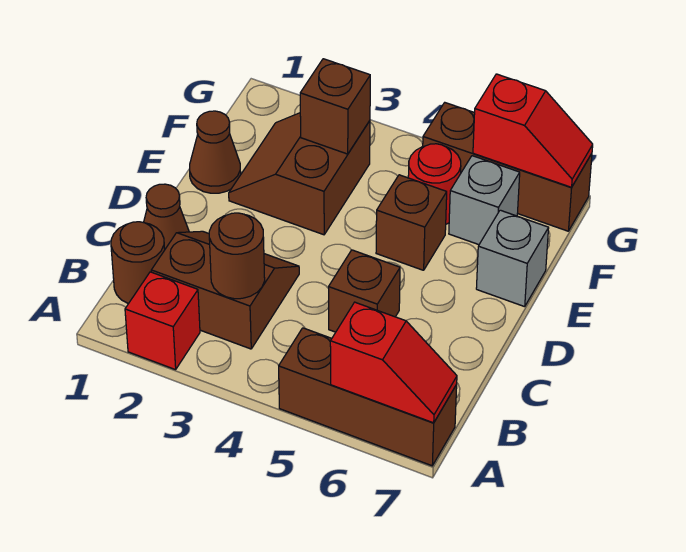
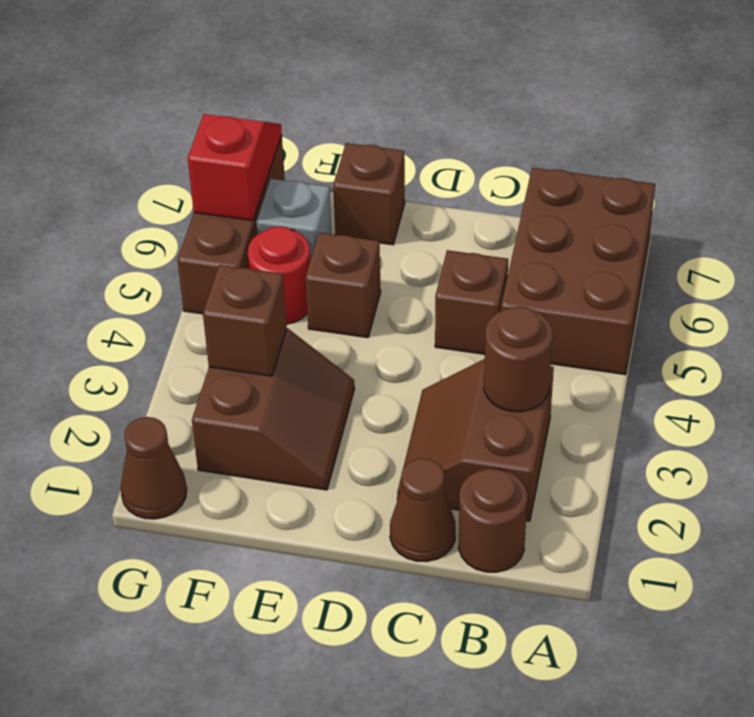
red 1x1 brick [125,272,200,370] -> none
brown 1x3 brick [279,328,457,466] -> brown 2x3 brick [501,168,655,375]
red 1x2 slope [330,302,457,423] -> none
brown 1x1 cone [190,111,241,193] -> brown 1x1 cone moved to [121,417,187,519]
brown 2x2 slope [229,113,370,235] -> brown 2x2 slope turned to [192,329,355,490]
grey 1x1 brick [476,210,549,307] -> brown 1x1 brick [333,143,405,245]

